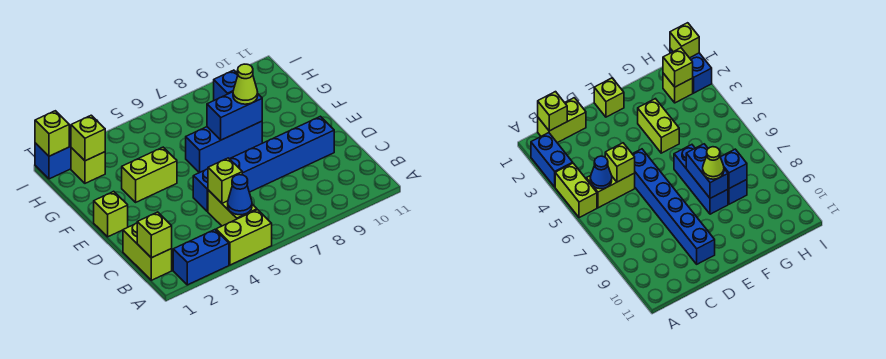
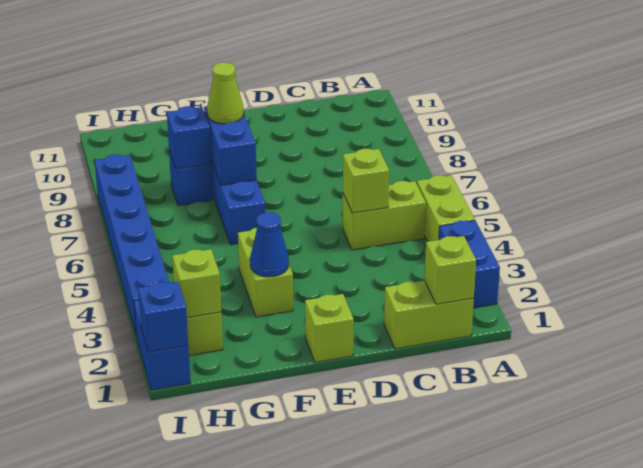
blue 1x1 cone [228,175,252,215] -> blue 1x1 cone moved to [250,212,289,277]
blue 1x6 brick [193,116,334,212] -> blue 1x6 brick moved to [95,154,169,334]
lime 1x1 brick [35,111,69,156] -> blue 1x1 brick [138,281,188,352]

